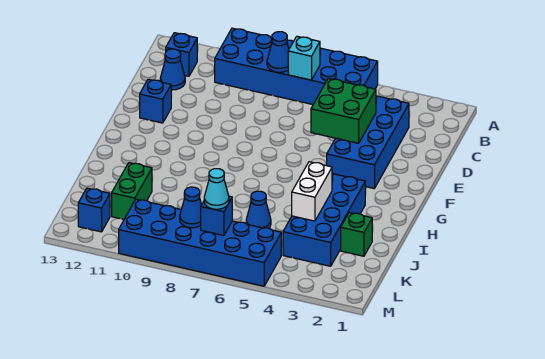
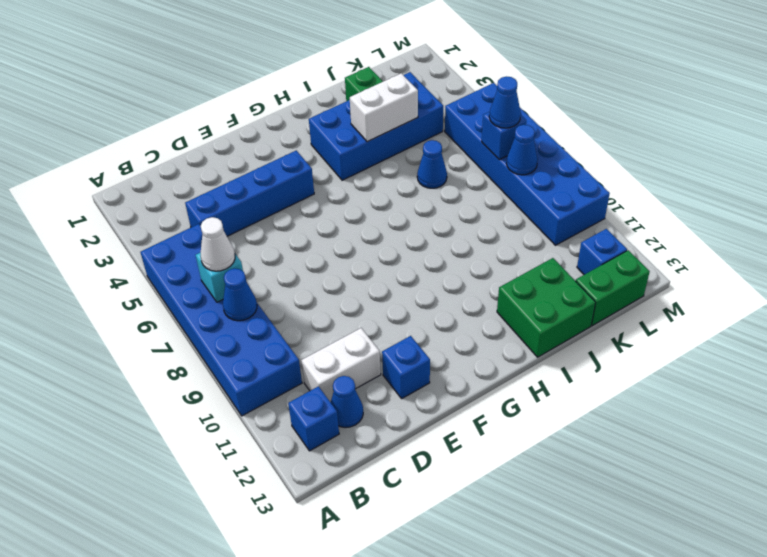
none -> white 1x1 cone [201,217,235,271]
blue 2x4 brick [327,96,409,188] -> blue 1x4 brick [185,151,314,236]
none -> white 1x2 brick [301,328,381,402]
green 2x2 brick [311,79,376,143] -> green 2x2 brick moved to [497,258,596,357]
green 1x2 brick [112,163,152,220] -> green 1x2 brick moved to [576,250,650,326]
cyan 1x1 cone [204,169,229,209] -> blue 1x1 cone [489,77,521,128]

